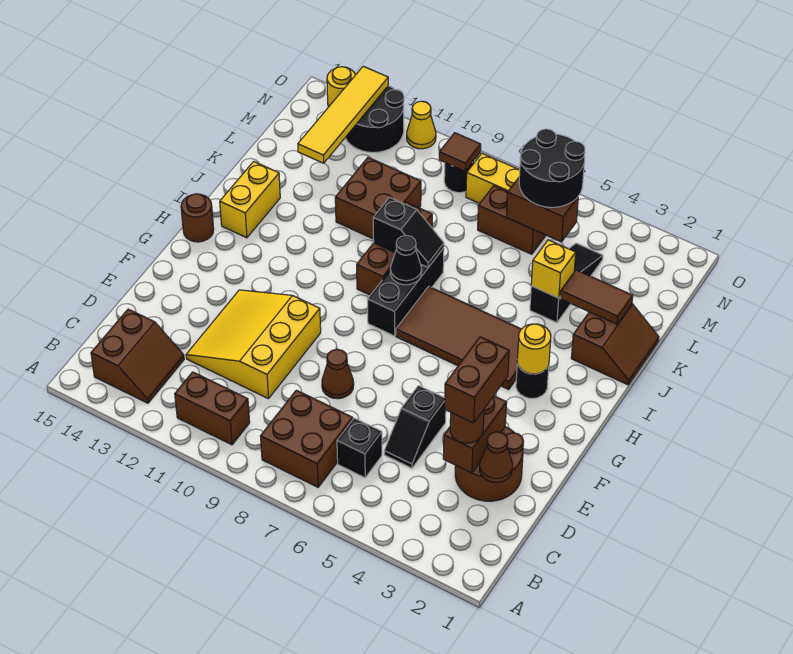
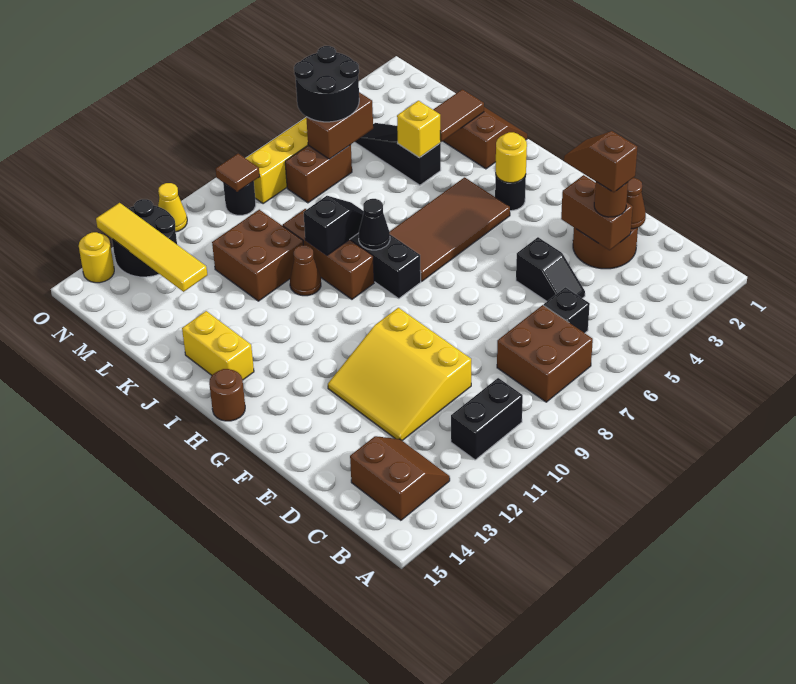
brown 1x2 brick [175,372,250,445] -> black 1x2 brick [451,378,523,460]
brown 1x2 brick [445,337,509,423] -> brown 1x2 slope [564,131,637,192]
brown 1x1 cone [322,349,354,399] -> brown 1x1 cone moved to [290,245,321,296]

